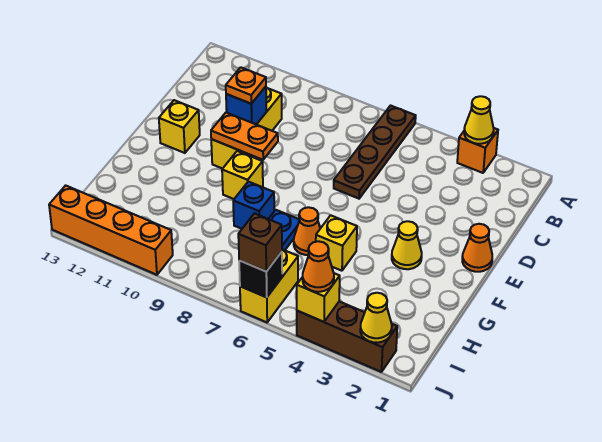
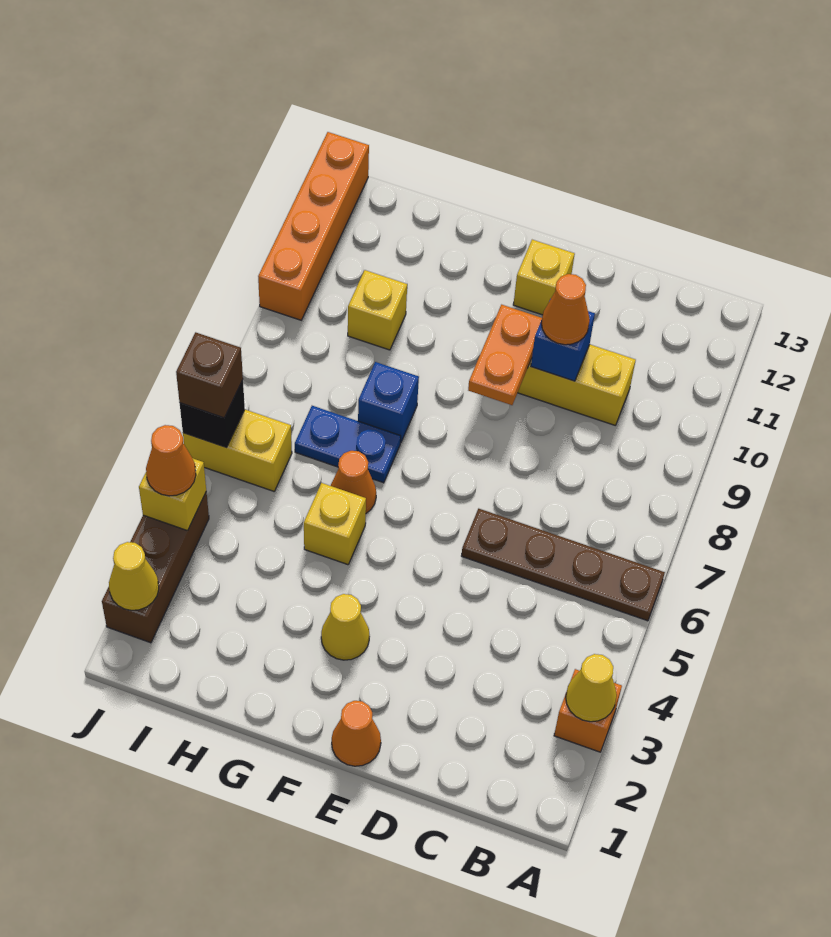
orange 1x1 plate [226,67,266,104] -> orange 1x1 cone [541,274,590,345]
yellow 1x1 brick [222,151,263,199] -> yellow 1x1 brick moved to [348,270,407,350]

